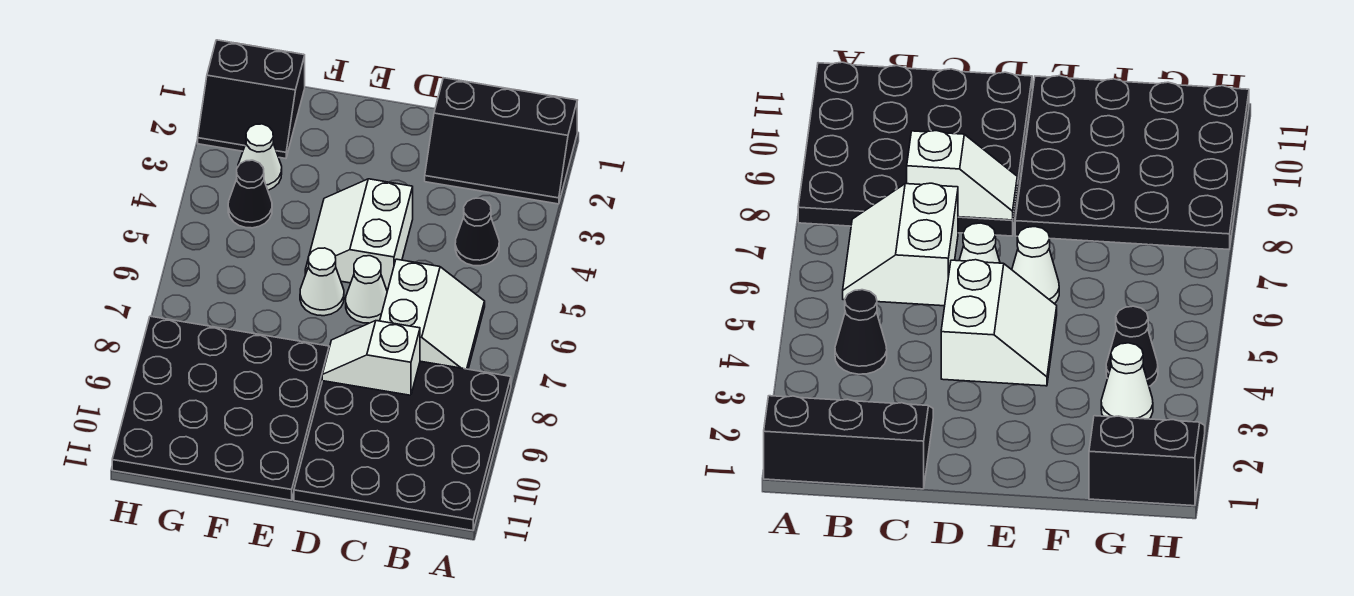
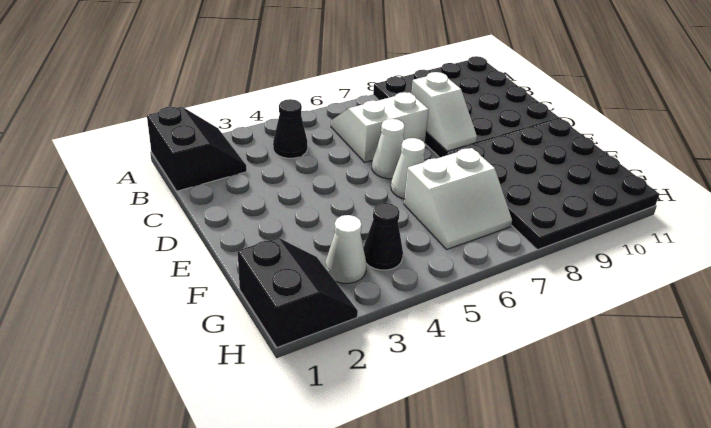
black 2x3 slope [425,78,577,204] -> black 2x2 slope [147,107,247,191]
white 2x2 slope [305,179,413,289] -> white 2x2 slope moved to [404,148,512,249]

